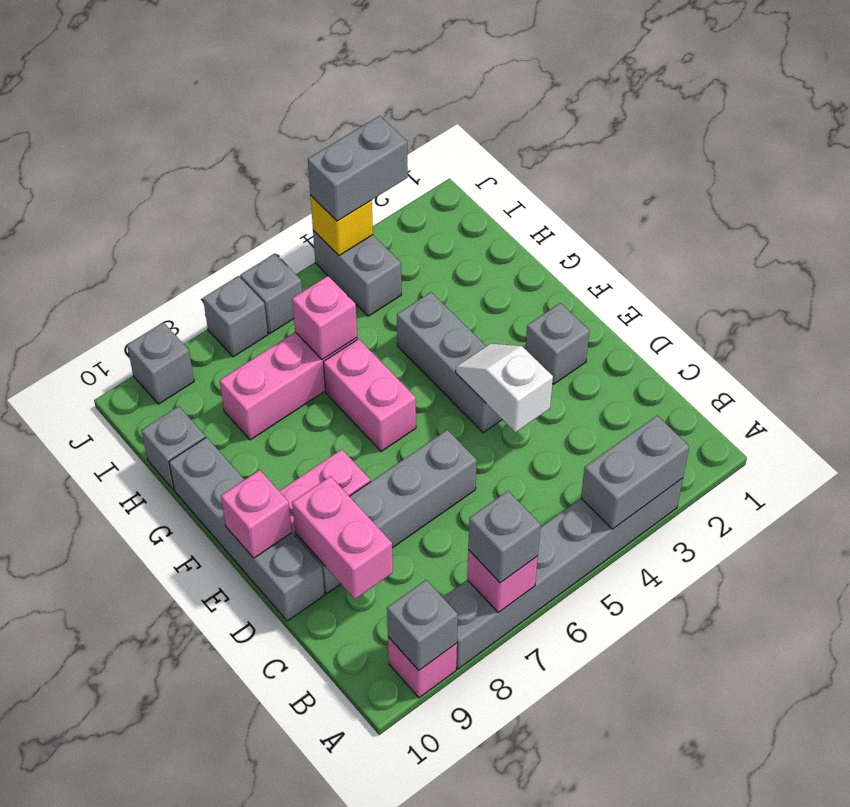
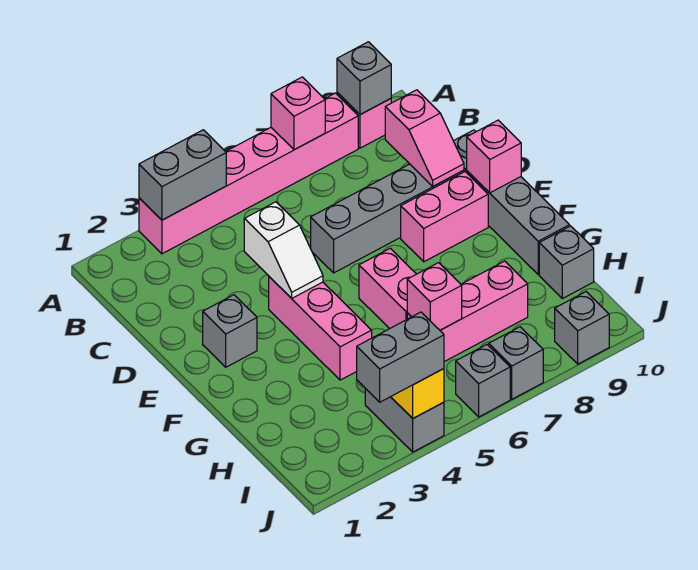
grey 1x6 brick [443,478,683,669] -> pink 1x6 brick [139,93,358,254]
grey 1x1 brick [468,491,541,583] -> none
pink 1x2 brick [292,476,393,599] -> pink 1x2 slope [385,90,464,186]
grey 1x3 brick [397,292,502,433] -> pink 1x3 brick [269,277,372,380]

